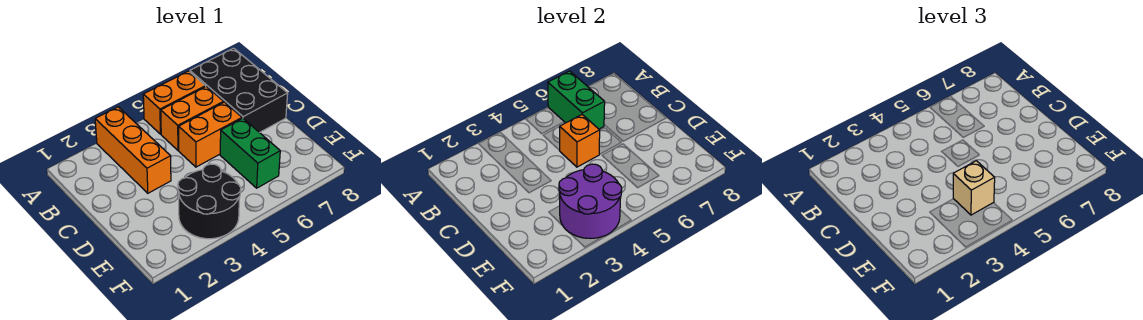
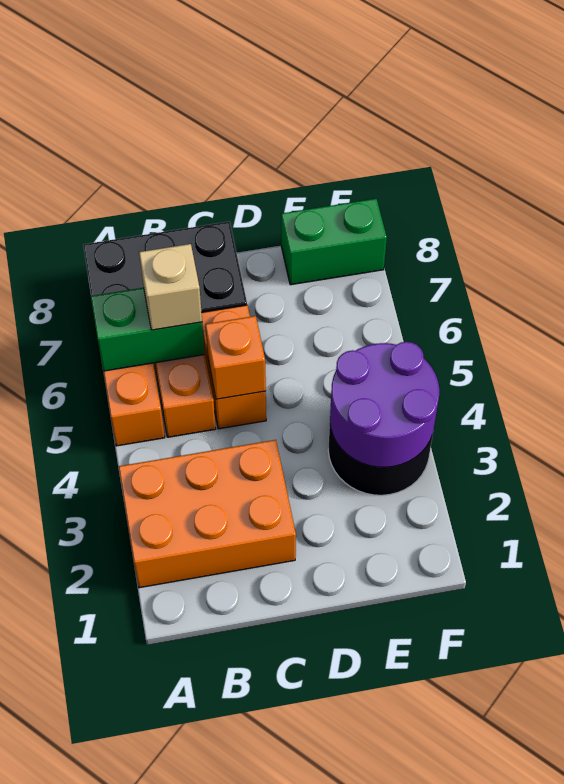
orange 1x3 brick [95,107,171,193] -> orange 2x3 brick [119,440,296,588]
green 1x2 brick [220,118,280,188] -> green 1x2 brick moved to [281,199,387,285]
tan 1x1 brick [953,161,995,215] -> tan 1x1 brick moved to [139,244,202,330]

